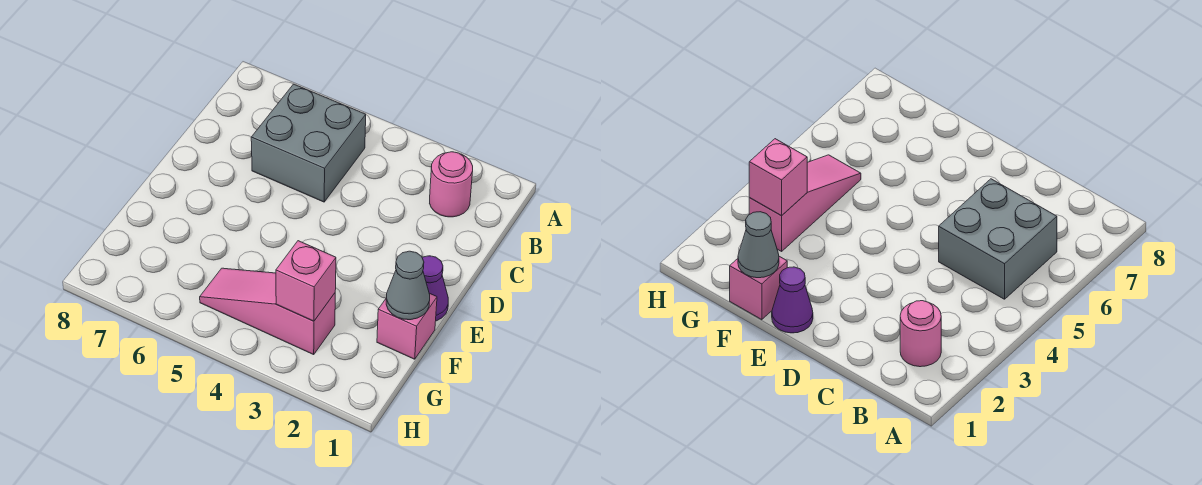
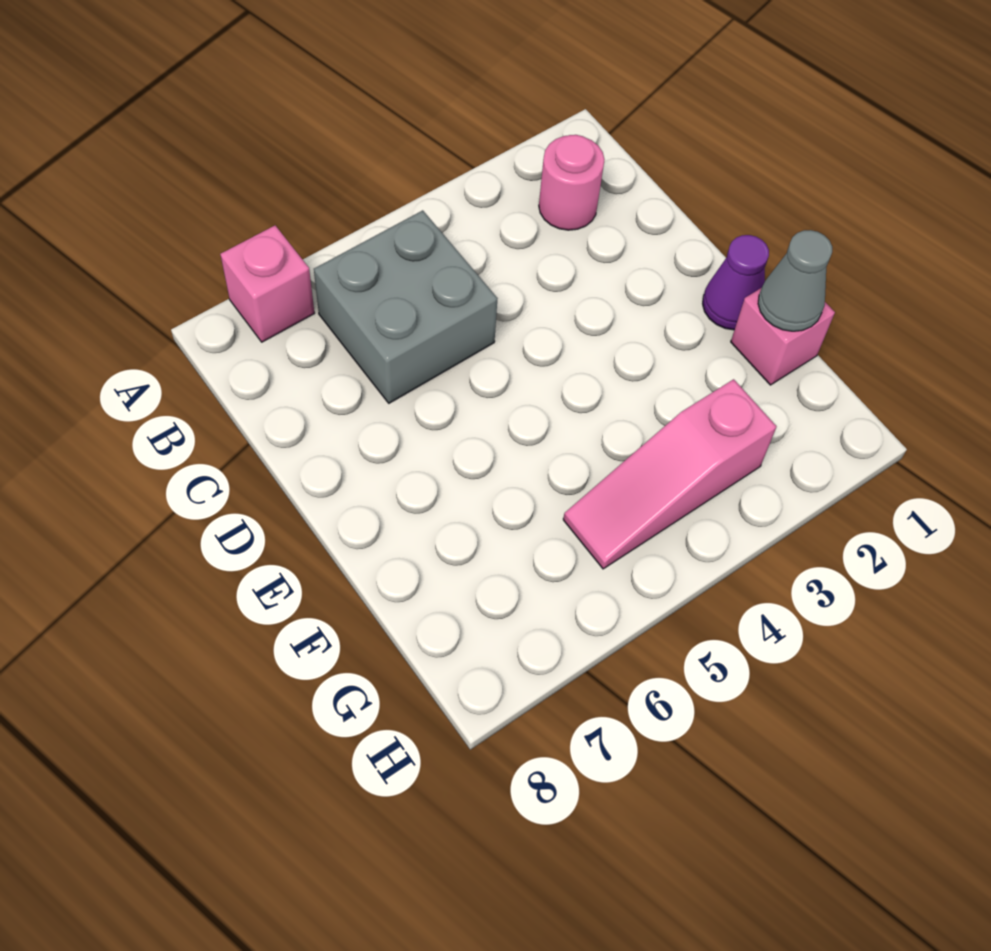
pink 1x1 brick [276,241,336,321] -> pink 1x1 brick moved to [220,226,315,342]

